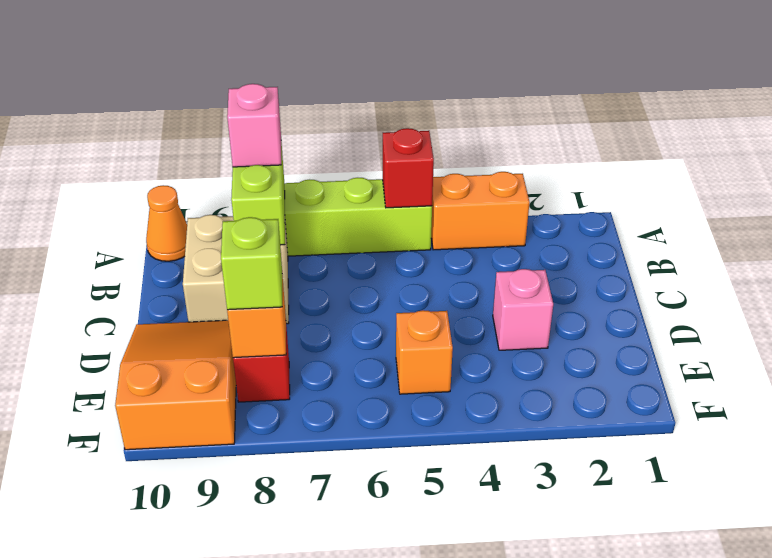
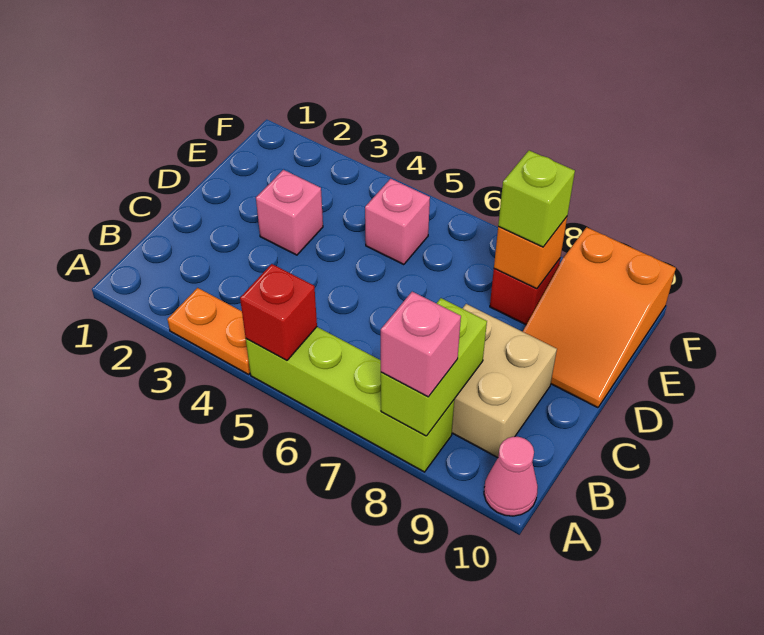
orange 1x2 brick [431,172,530,250] -> orange 1x2 plate [167,288,250,374]
orange 1x1 cone [146,185,187,261] -> pink 1x1 cone [484,437,538,516]
orange 1x1 brick [396,310,453,394] -> pink 1x1 brick [365,179,430,265]

